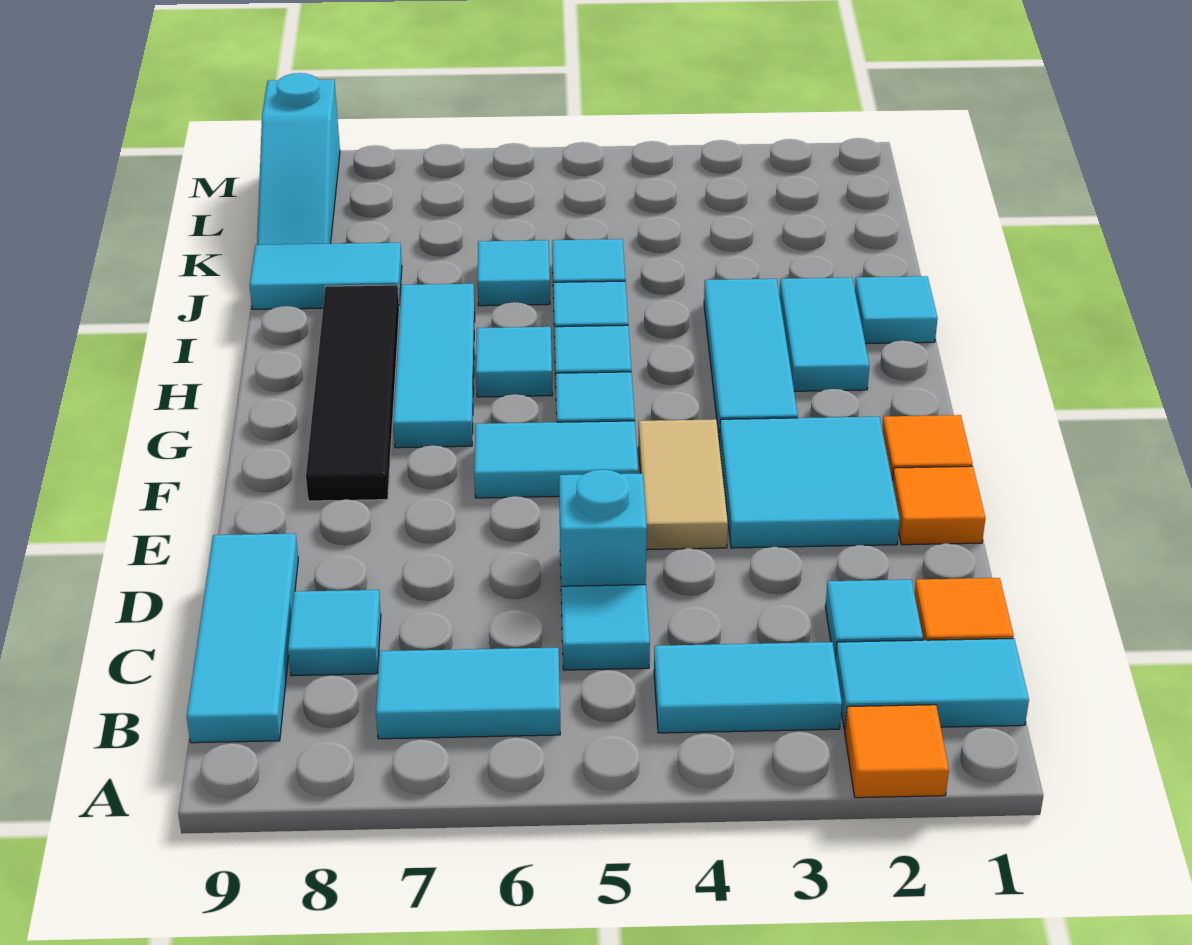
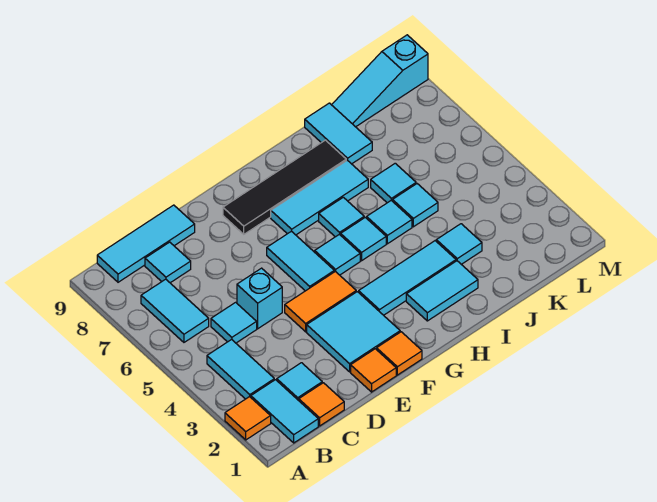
tan 1x2 tile [639,419,728,550] -> orange 1x2 tile [285,271,356,332]
cyan 1x1 tile [855,276,938,344] -> cyan 1x1 tile moved to [436,224,482,264]

